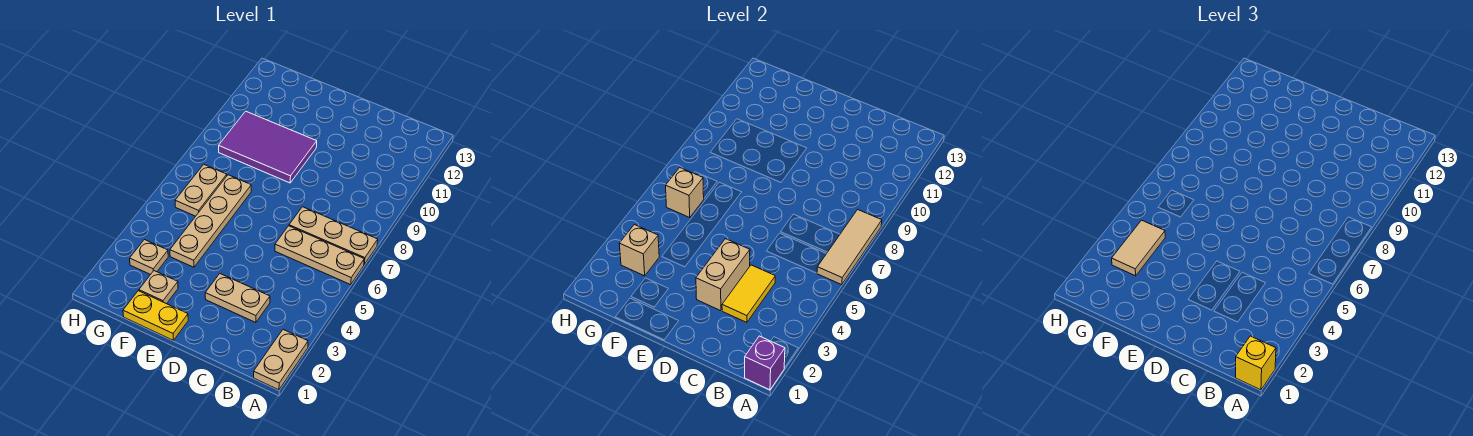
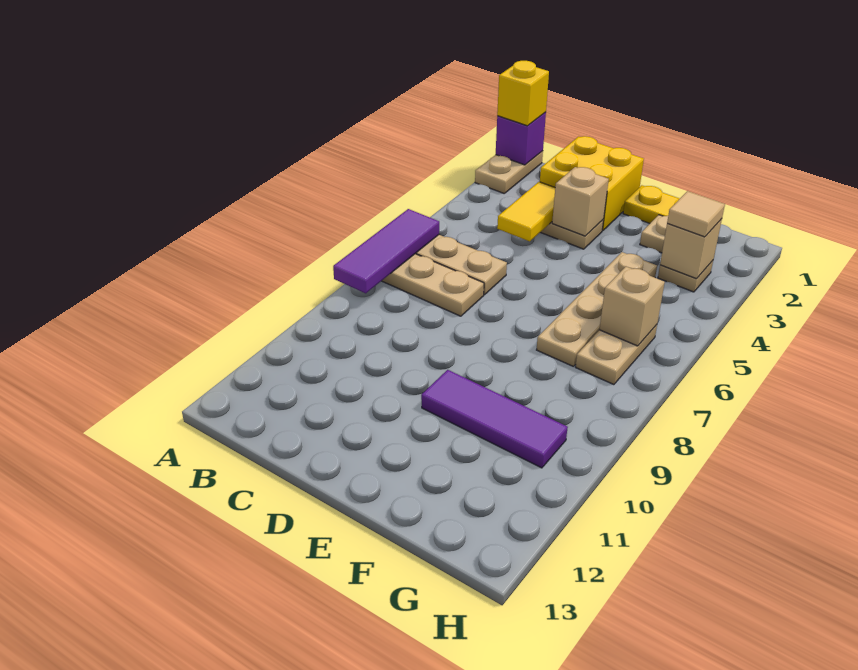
tan 1x3 tile [817,210,882,285] -> purple 1x3 tile [333,209,439,293]
none -> yellow 2x2 brick [540,136,644,231]
tan 1x2 brick [696,239,750,311] -> tan 1x1 brick [552,167,609,236]
purple 2x3 tile [219,111,317,183] -> purple 1x3 tile [421,370,568,468]
tan 1x2 tile [1112,220,1165,276] -> tan 1x1 tile [667,191,725,237]

